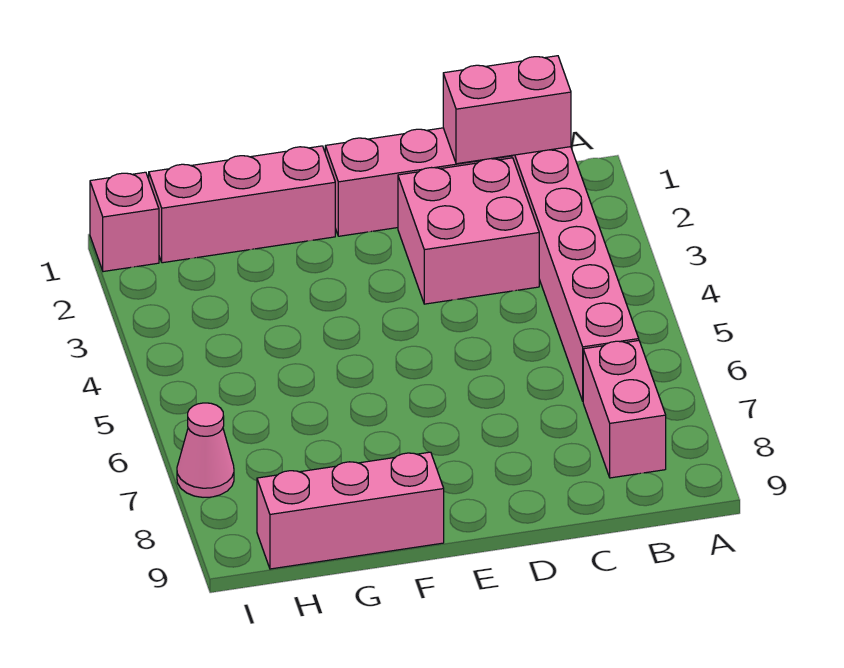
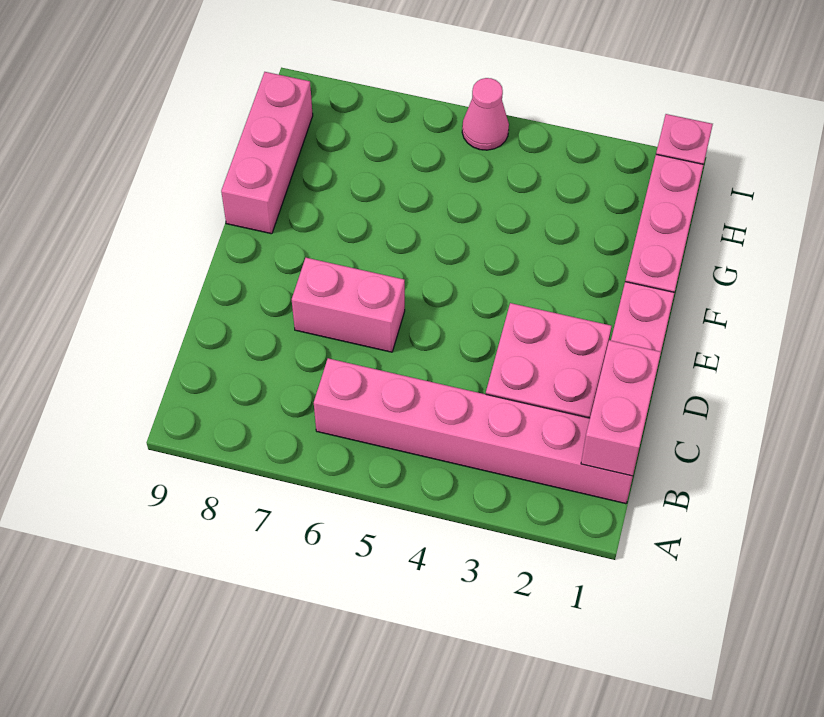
pink 1x2 brick [583,341,666,478] -> pink 1x2 brick moved to [292,258,405,352]
pink 1x1 cone [177,403,234,497] -> pink 1x1 cone moved to [462,78,509,150]

